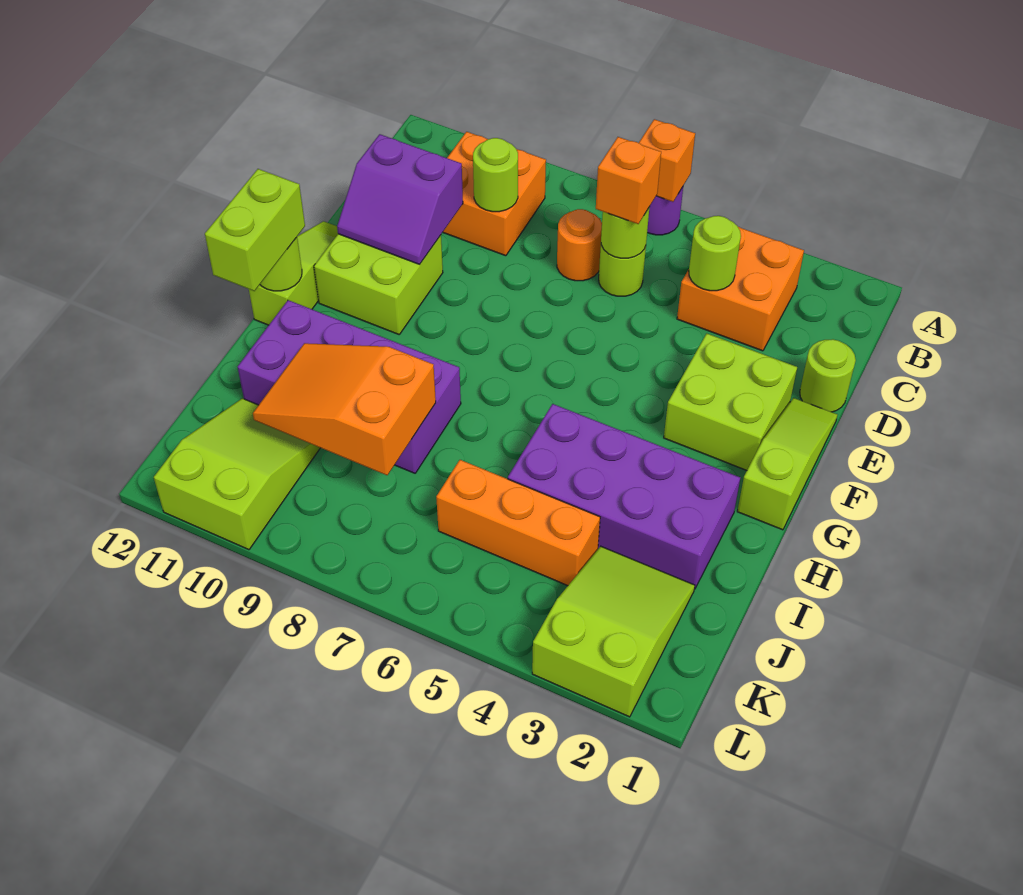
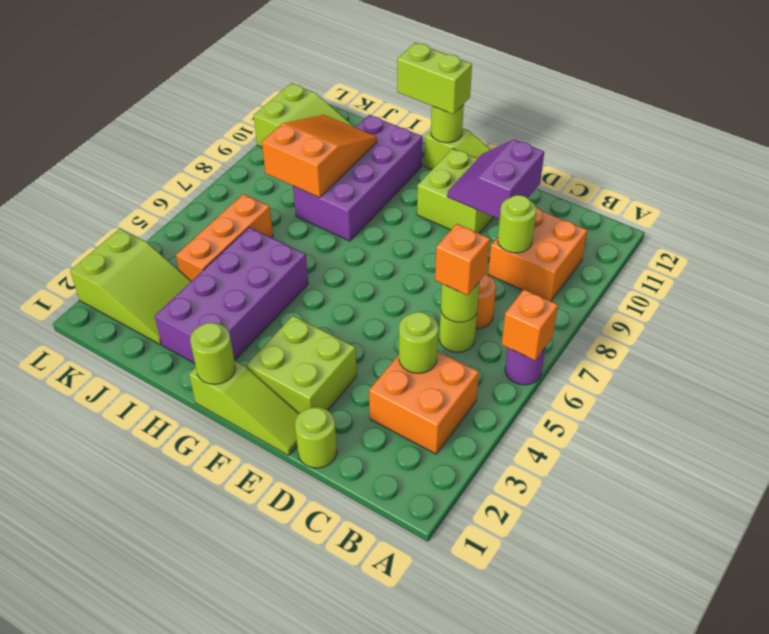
none -> lime 1x1 round brick [190,323,236,384]

